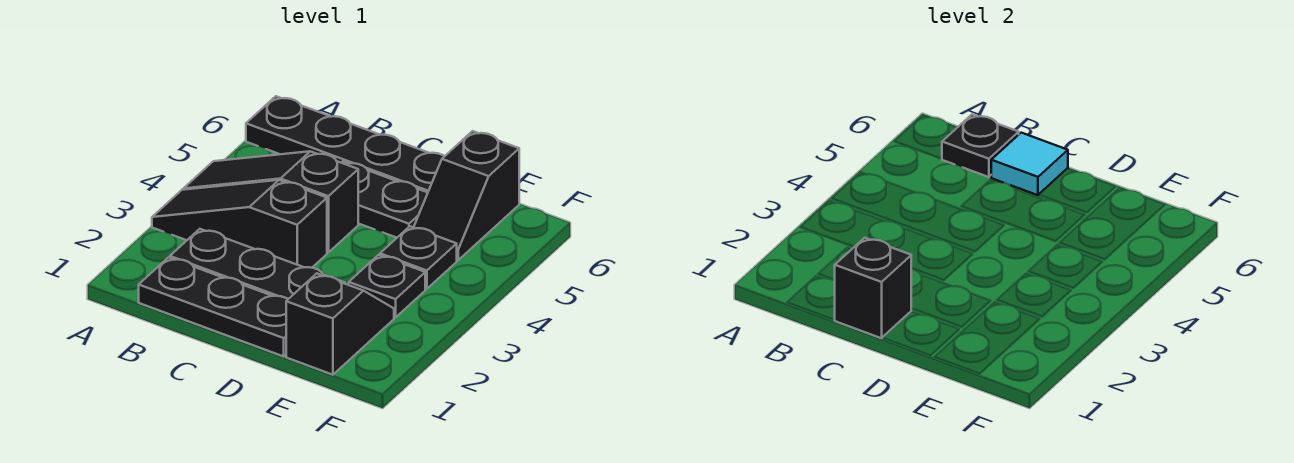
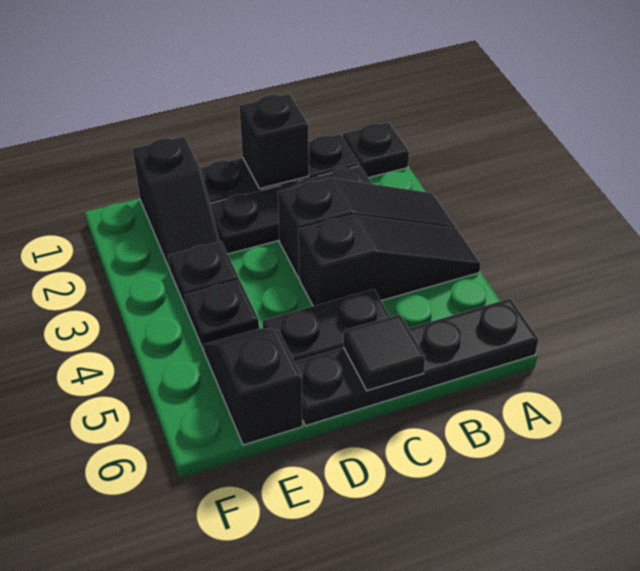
black 1x1 plate [942,114,1019,177] -> black 1x1 plate moved to [343,122,409,178]
cyan 1x1 tile [991,133,1068,195] -> black 1x1 tile [343,314,425,391]

